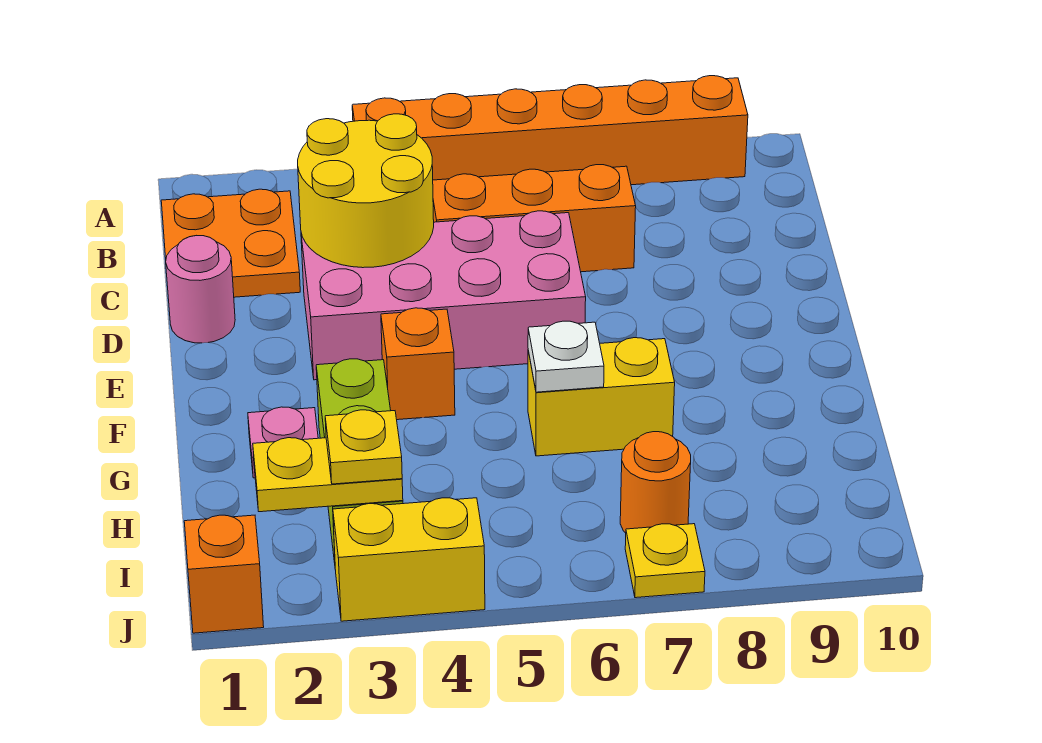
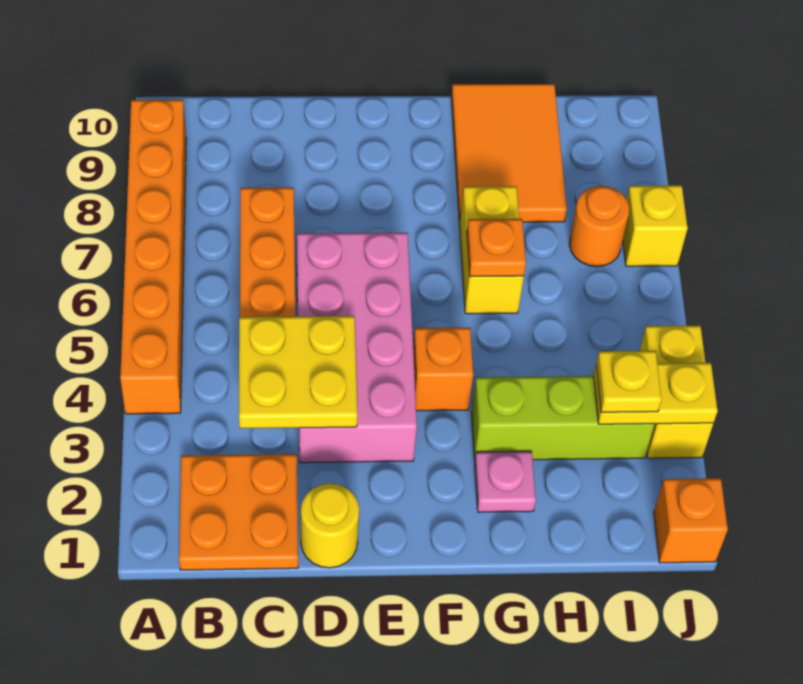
yellow 2x2 round brick [298,114,434,268] -> yellow 2x2 plate [239,316,358,428]
pink 1x1 round brick [166,236,235,343] -> yellow 1x1 round brick [301,483,359,568]
white 1x1 plate [528,321,604,392] -> orange 1x1 plate [467,219,526,277]
none -> orange 2x3 tile [451,84,567,222]
yellow 1x2 plate [253,438,403,512] -> yellow 1x2 plate turned to [594,363,718,424]
yellow 1x1 plate [625,524,705,598] -> yellow 1x1 brick [623,185,688,266]

